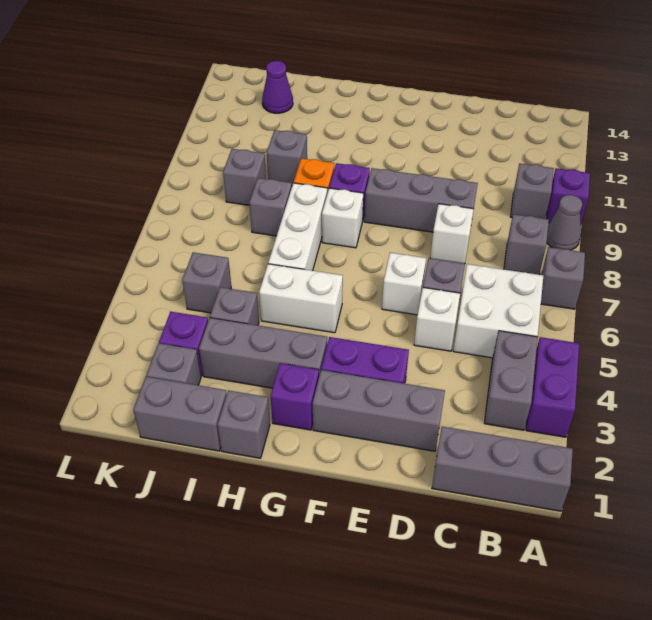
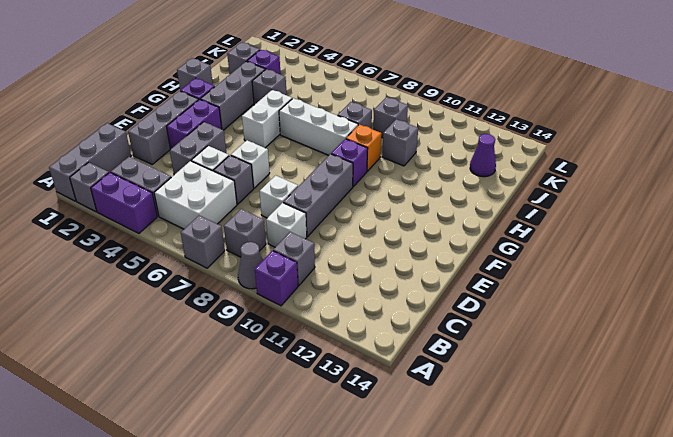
white 1x1 brick [322,188,363,248] -> white 1x1 brick moved to [266,203,307,247]
grey 1x2 brick [133,377,227,451] -> grey 1x2 brick moved to [170,122,226,175]
grey 1x1 brick [182,252,231,313] -> grey 1x1 brick moved to [70,162,109,212]

